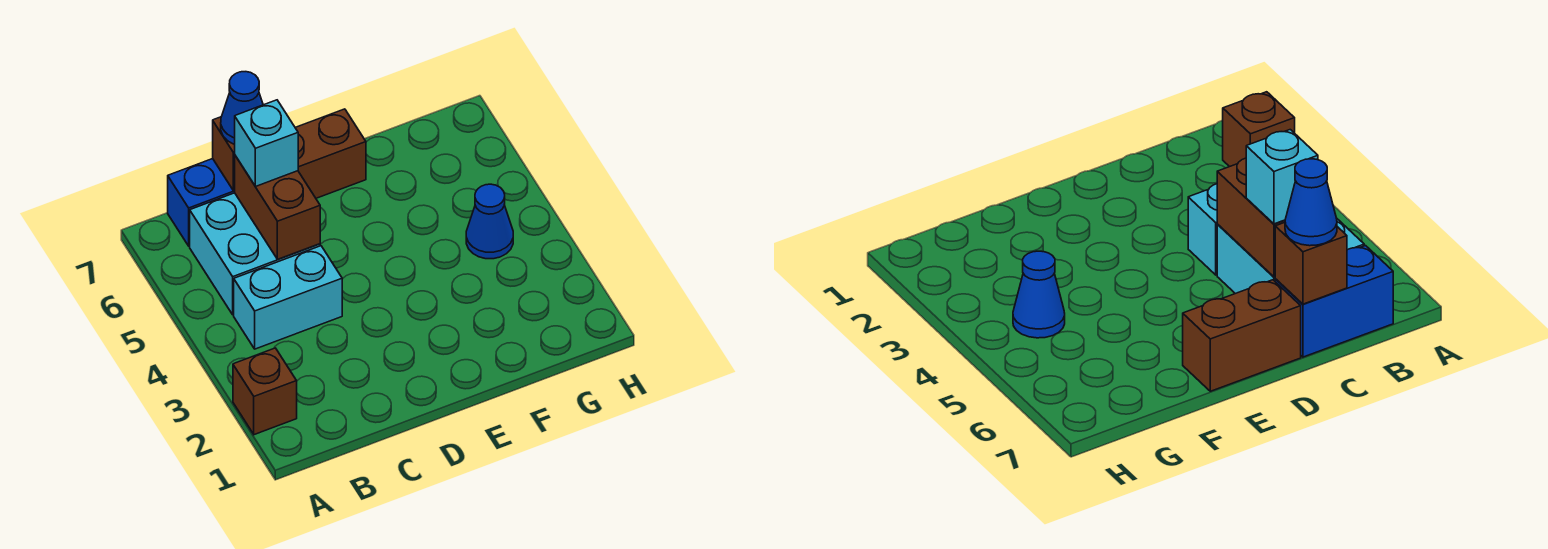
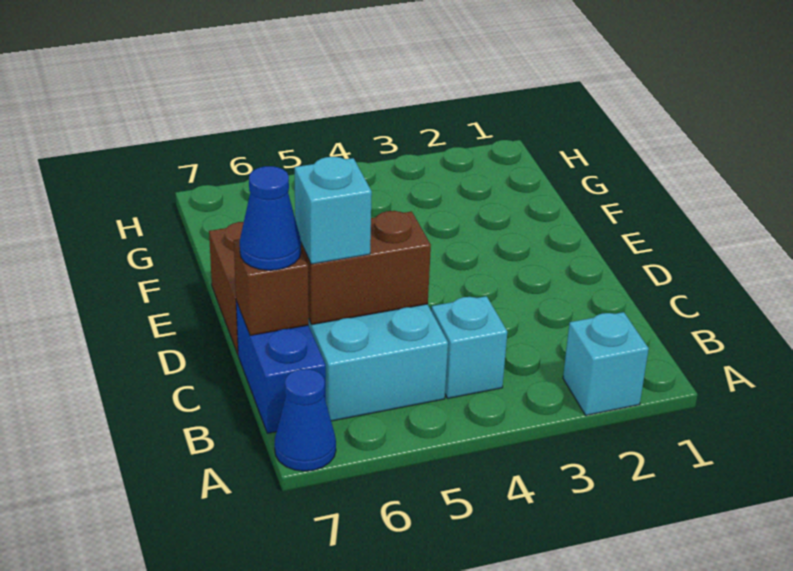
brown 1x1 brick [233,348,297,435] -> cyan 1x1 brick [563,312,649,415]
cyan 1x2 brick [234,246,342,349] -> cyan 1x1 brick [431,296,507,398]
blue 1x1 cone [466,184,513,259] -> blue 1x1 cone moved to [275,369,336,471]

